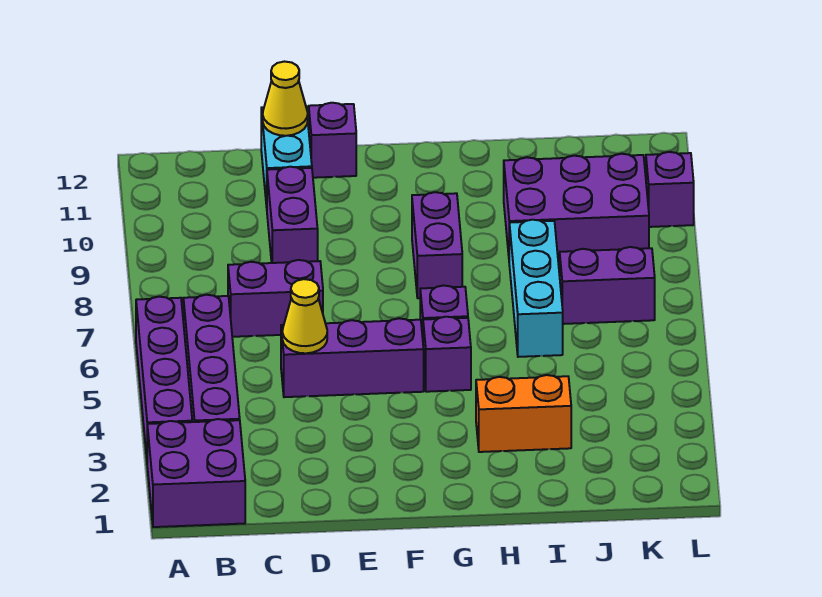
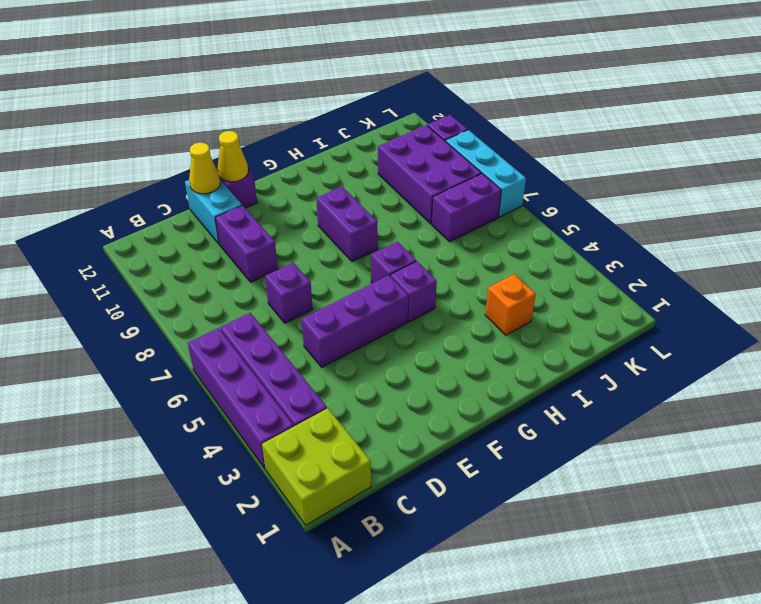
purple 2x2 brick [147,419,245,527] -> lime 2x2 brick [262,408,371,525]
purple 1x2 brick [228,260,323,337] -> purple 1x1 brick [265,263,313,323]
yellow 1x1 cone [282,279,327,353] -> yellow 1x1 cone moved to [218,131,248,182]
orange 1x2 brick [476,375,571,452] -> orange 1x1 brick [485,274,536,335]
cyan 1x3 brick [509,220,563,357] -> cyan 1x3 brick moved to [446,130,526,217]
purple 2x3 brick [504,154,649,262] -> purple 2x3 brick turned to [378,125,481,224]

